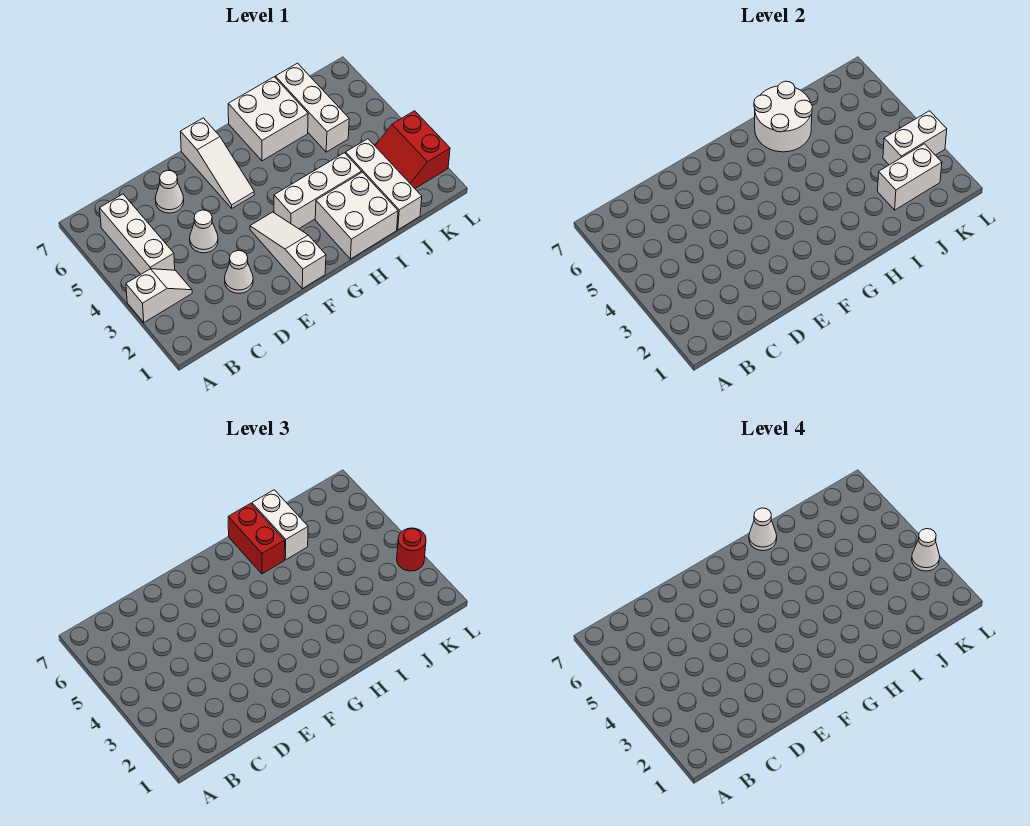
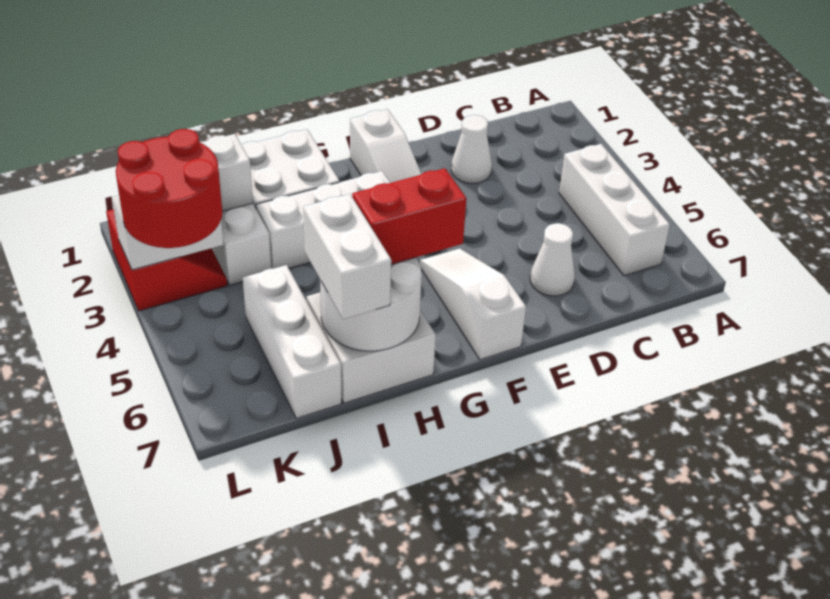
white 1x2 slope [126,269,192,322] -> none
white 1x1 cone [190,210,218,253] -> none
red 1x2 brick [228,503,285,574] -> red 1x2 brick turned to [352,168,467,264]
white 1x1 cone [749,508,777,551] -> none
red 1x1 round brick [397,528,426,571] -> red 2x2 round brick [116,129,222,248]
white 1x1 cone [912,529,940,571] -> none

